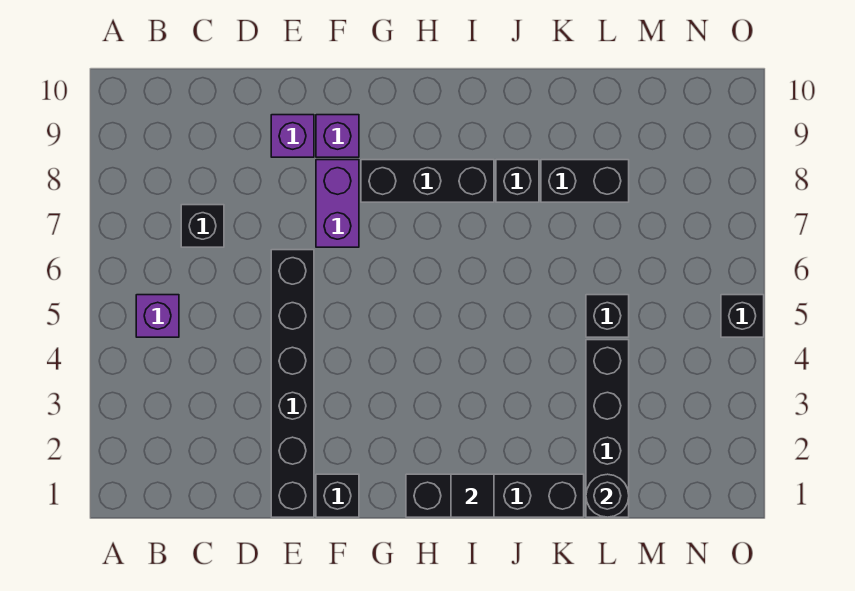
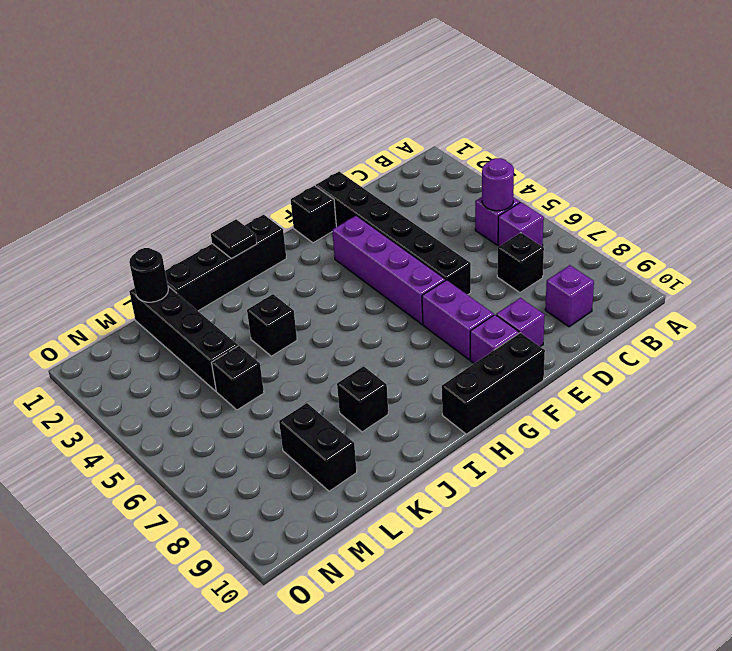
none -> purple 1x1 round brick [482,158,514,211]
none -> purple 1x1 brick [498,202,544,246]
none -> purple 1x1 brick [545,265,594,327]
none -> purple 1x4 brick [332,216,445,324]
black 1x3 brick [361,160,494,202] -> black 1x3 brick moved to [442,333,545,434]
black 1x2 brick [541,160,629,202] -> black 1x2 brick turned to [279,403,357,491]
black 1x1 brick [721,295,764,337] -> black 1x1 brick moved to [247,294,297,356]

